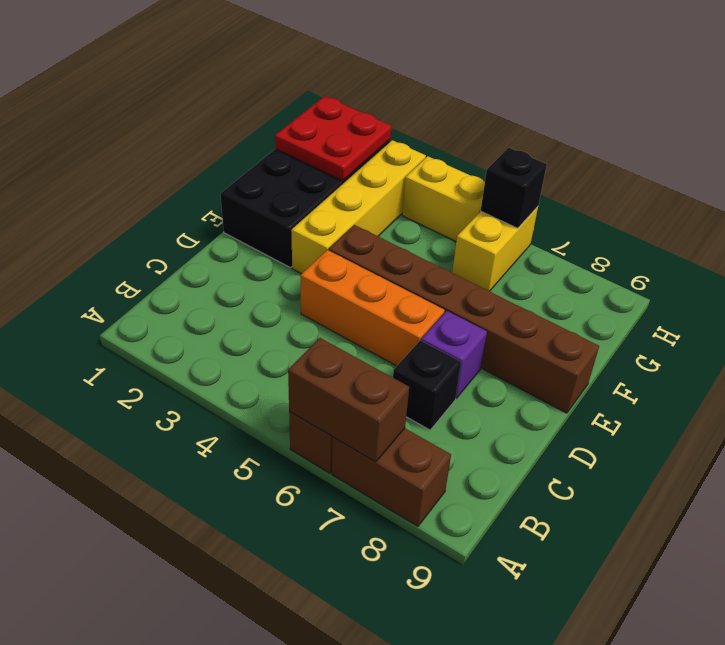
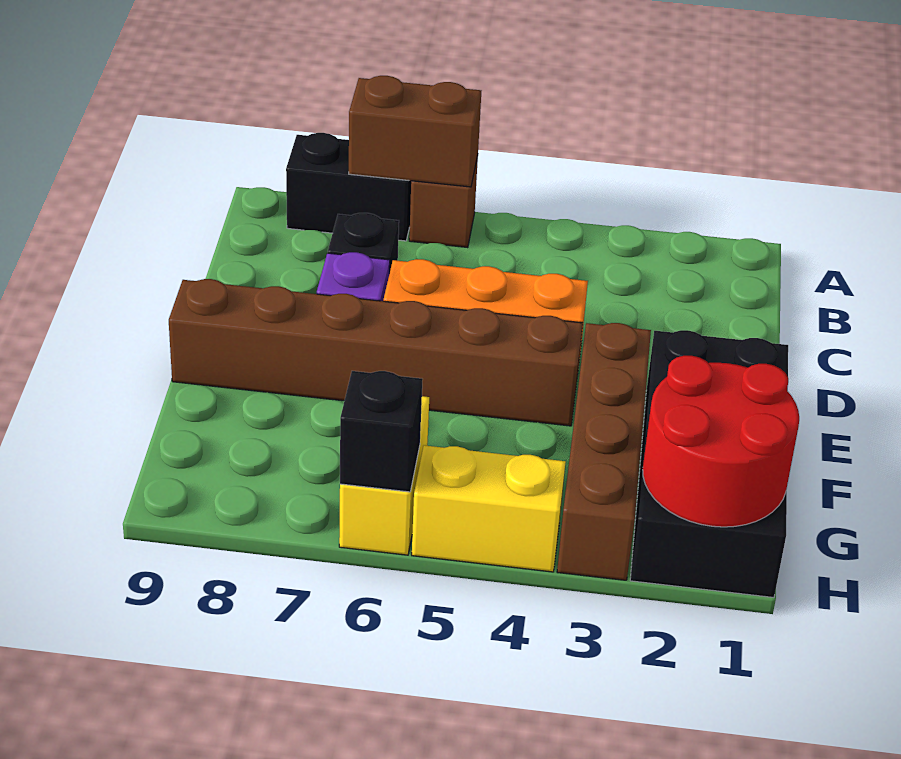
brown 1x2 brick [332,428,451,526] -> black 1x2 brick [286,133,411,241]
yellow 1x4 brick [291,140,426,274] -> brown 1x4 brick [557,323,651,580]
red 2x2 plate [275,96,391,181] -> red 2x2 round brick [643,356,799,527]

